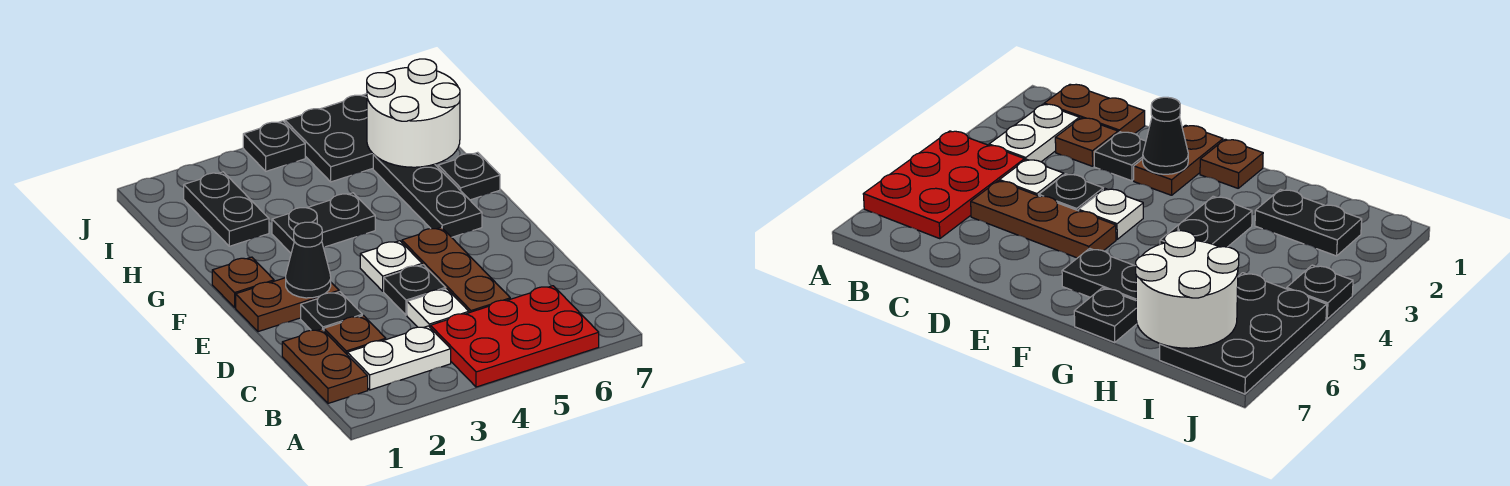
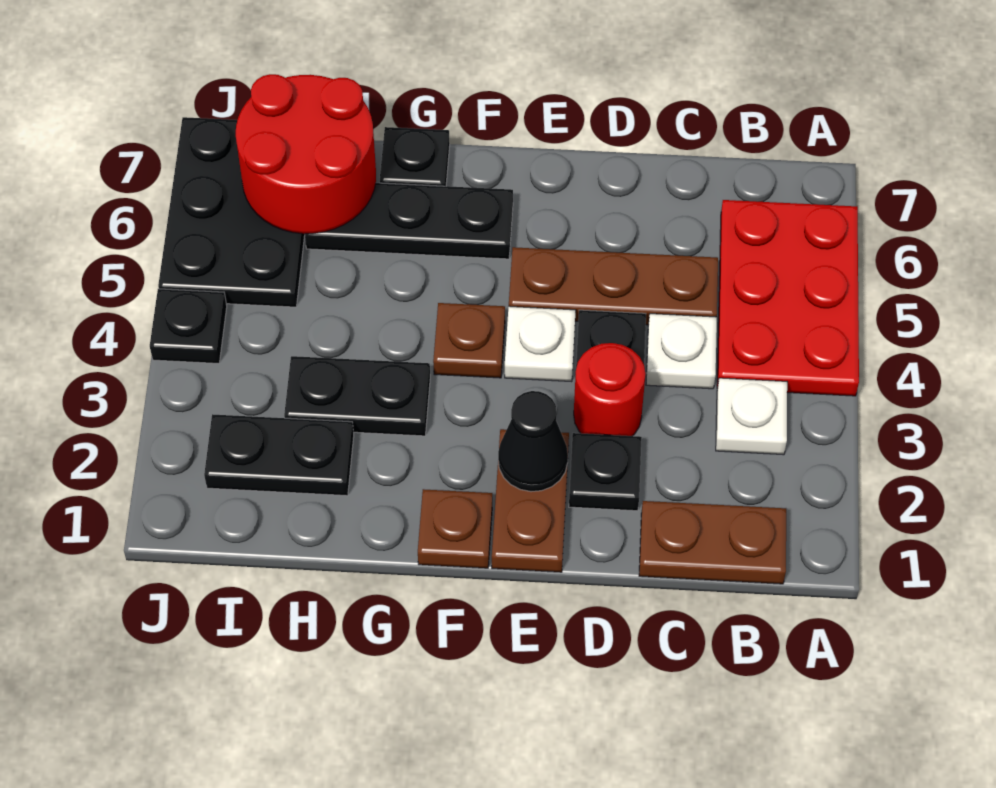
white 1x2 plate [347,326,451,390] -> white 1x1 plate [716,378,787,455]
brown 1x1 plate [324,316,386,354] -> brown 1x1 plate moved to [433,303,505,378]
none -> red 1x1 round brick [574,343,645,436]
black 1x2 plate [272,193,375,253] -> black 1x2 plate turned to [284,356,430,436]
white 2x2 round brick [367,59,460,167] -> red 2x2 round brick [236,74,376,234]

